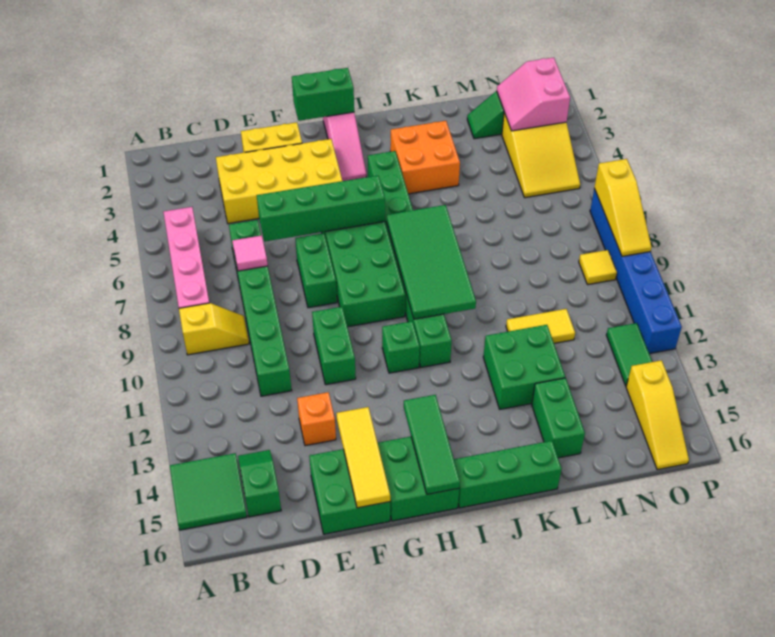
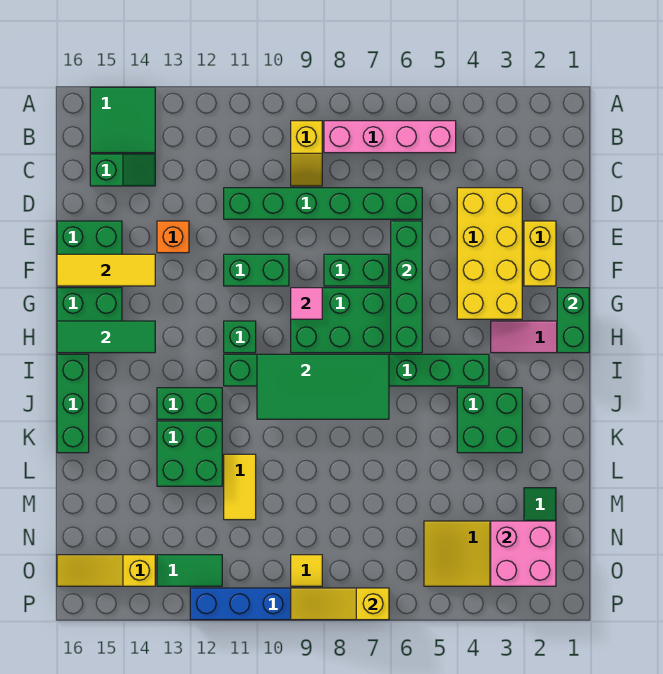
pink 1x1 tile [232,235,268,271] -> pink 1x1 tile moved to [291,288,322,319]
orange 2x2 brick [390,121,460,194] -> green 2x2 brick [457,388,522,453]
green 1x2 brick [532,378,585,458] -> green 1x2 brick moved to [157,388,222,419]
pink 2x2 slope [497,57,570,131] -> pink 2x2 brick [491,521,556,586]

